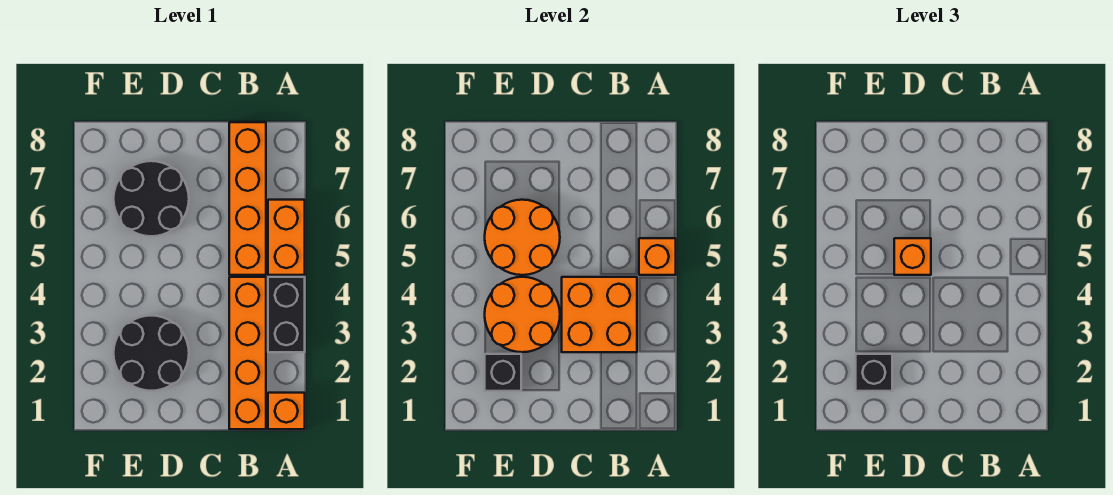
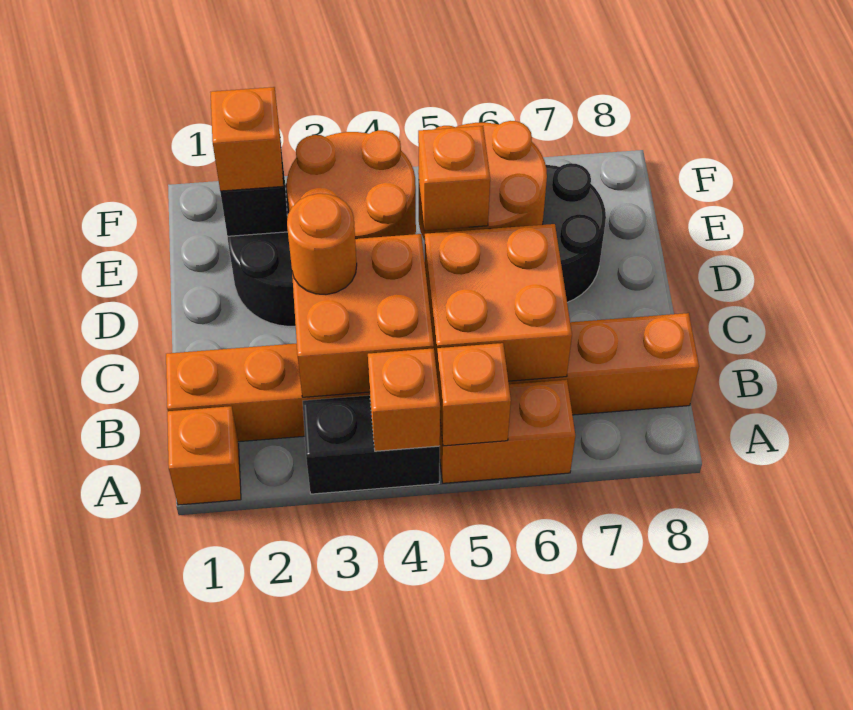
none -> orange 1x1 brick [368,348,440,451]
none -> orange 2x2 brick [425,224,572,381]
none -> orange 1x1 round brick [287,194,357,295]
black 1x1 brick [856,354,892,391] -> orange 1x1 brick [210,87,283,191]

